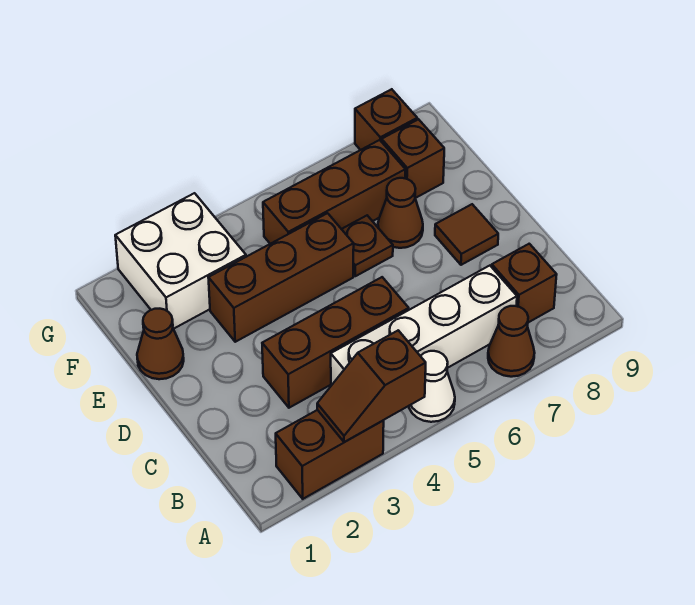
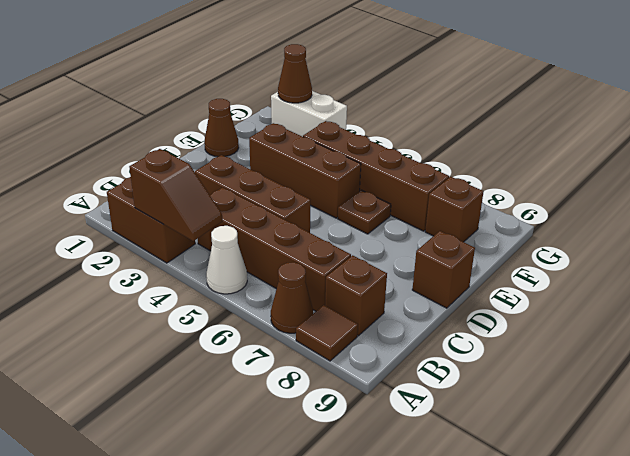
brown 1x2 slope [317,330,426,442] -> brown 1x2 slope turned to [129,149,223,241]
white 1x4 brick [331,266,517,386] -> brown 1x4 brick [198,187,351,311]
brown 1x1 tile [435,204,498,265] -> brown 1x1 tile moved to [296,305,358,361]
brown 1x1 cone [378,178,423,248] -> brown 1x1 cone moved to [278,44,312,103]
white 2x2 brick [115,193,246,329] -> white 1x2 brick [271,91,347,137]
brown 1x3 brick [263,140,405,244] -> brown 1x4 brick [303,121,449,231]
brown 1x1 brick [355,89,417,150] -> brown 1x1 brick moved to [412,231,475,308]

